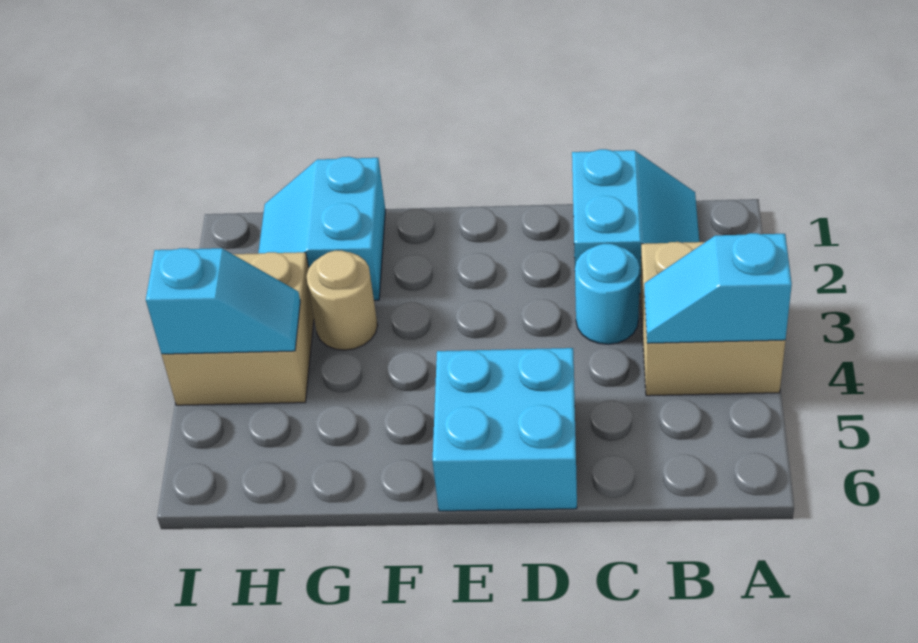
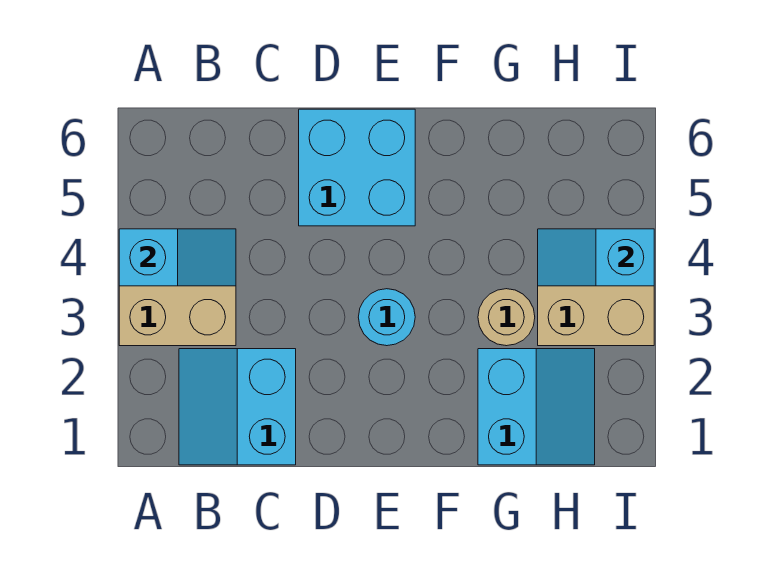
cyan 1x1 round brick [575,244,639,344] -> cyan 1x1 round brick moved to [358,289,415,346]

